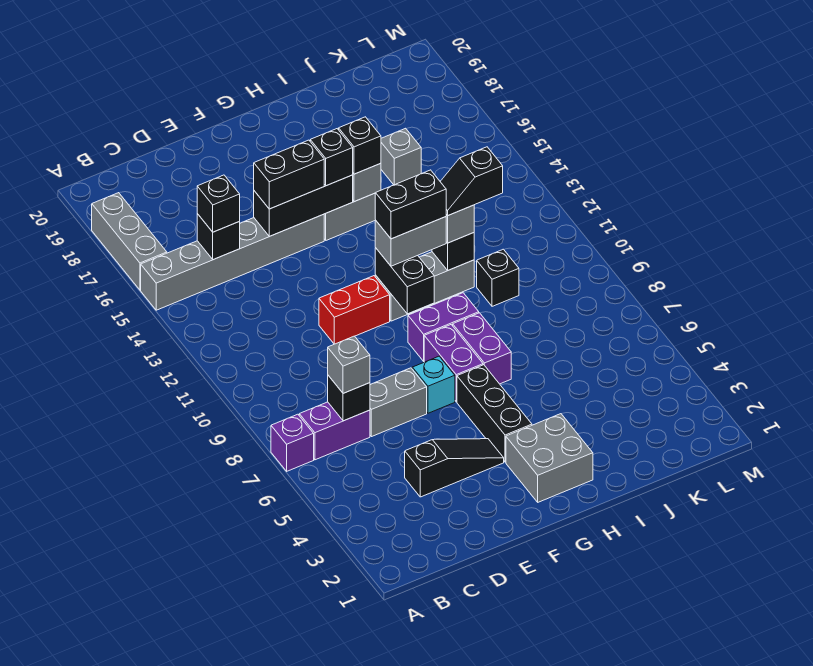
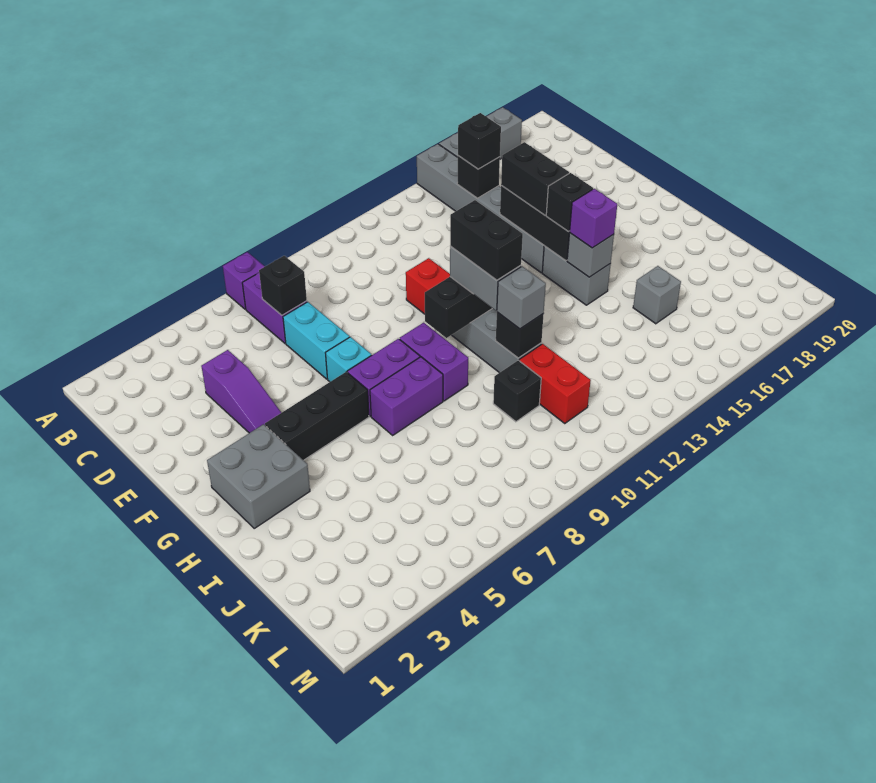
grey 1x1 brick [328,336,370,393] -> none
black 1x3 slope [405,439,504,497] -> purple 1x3 slope [201,350,282,433]
grey 1x2 brick [370,368,427,437] -> cyan 1x2 brick [283,302,349,379]
black 1x1 brick [339,117,381,174] -> purple 1x1 brick [570,189,617,248]
black 1x2 slope [440,147,503,216] -> none
none -> red 1x2 brick [519,344,591,423]

